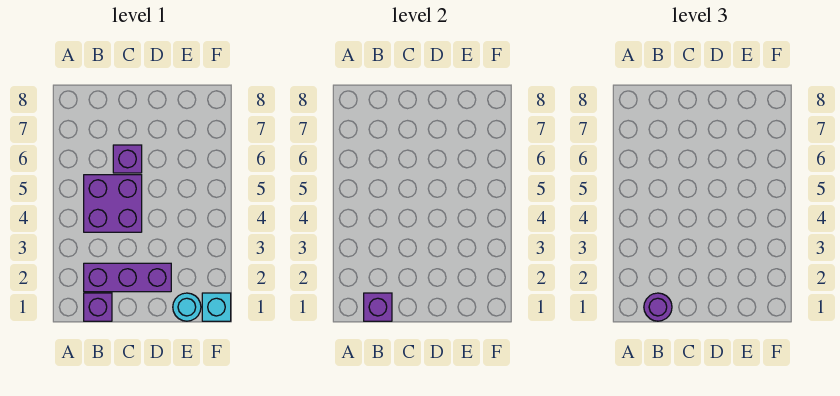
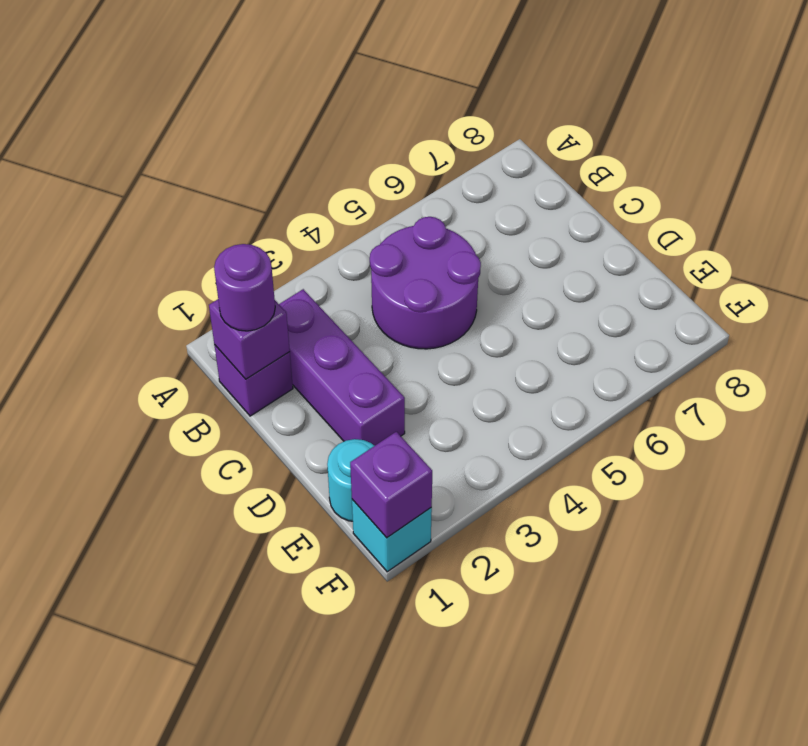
purple 2x2 brick [84,175,142,232] -> purple 2x2 round brick [370,217,481,349]
purple 1x1 brick [113,145,142,173] -> purple 1x1 brick moved to [350,432,432,538]

